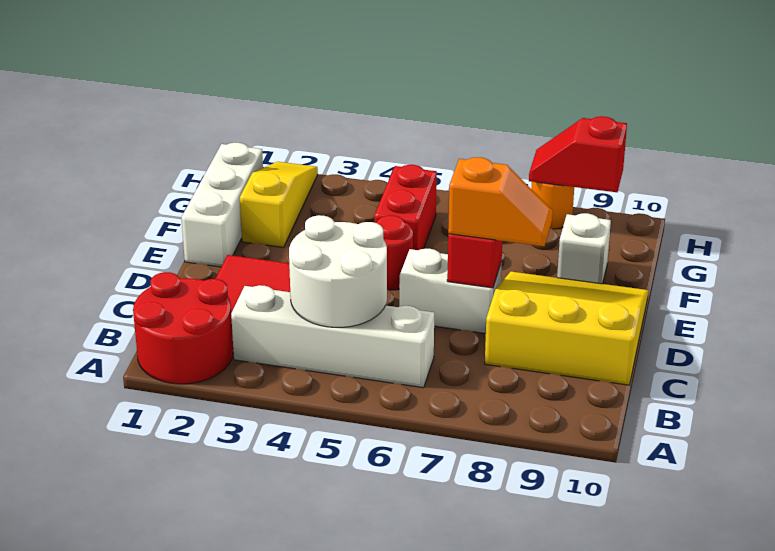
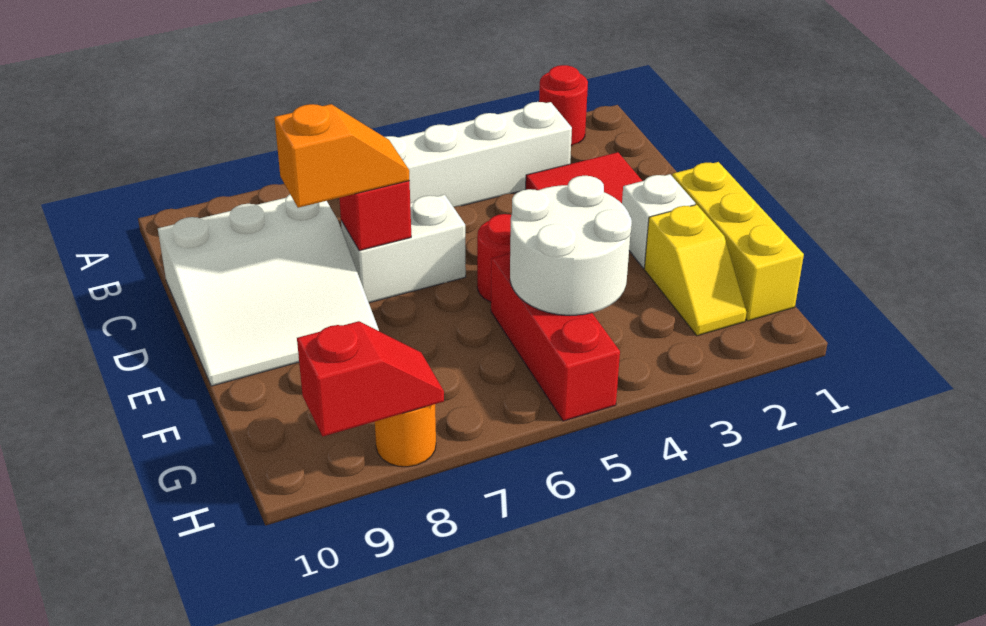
red 2x2 round brick [133,272,233,384] -> red 1x1 round brick [539,65,588,146]
white 2x2 round brick [289,215,387,327] -> white 2x2 round brick moved to [510,176,632,315]
yellow 3x3 slope [485,272,648,385] -> white 3x3 slope [158,194,379,386]
orange 1x2 slope [448,157,553,246] -> orange 1x2 slope turned to [274,104,410,208]
white 1x3 brick [181,143,263,267] -> yellow 1x3 brick [672,162,804,321]
yellow 1x3 slope [240,162,318,247] -> yellow 1x2 slope [644,205,746,336]
red 1x2 brick [374,165,437,250] -> red 1x3 brick [491,254,620,421]
white 1x1 brick [557,213,611,284] -> white 1x1 brick moved to [622,174,695,268]

